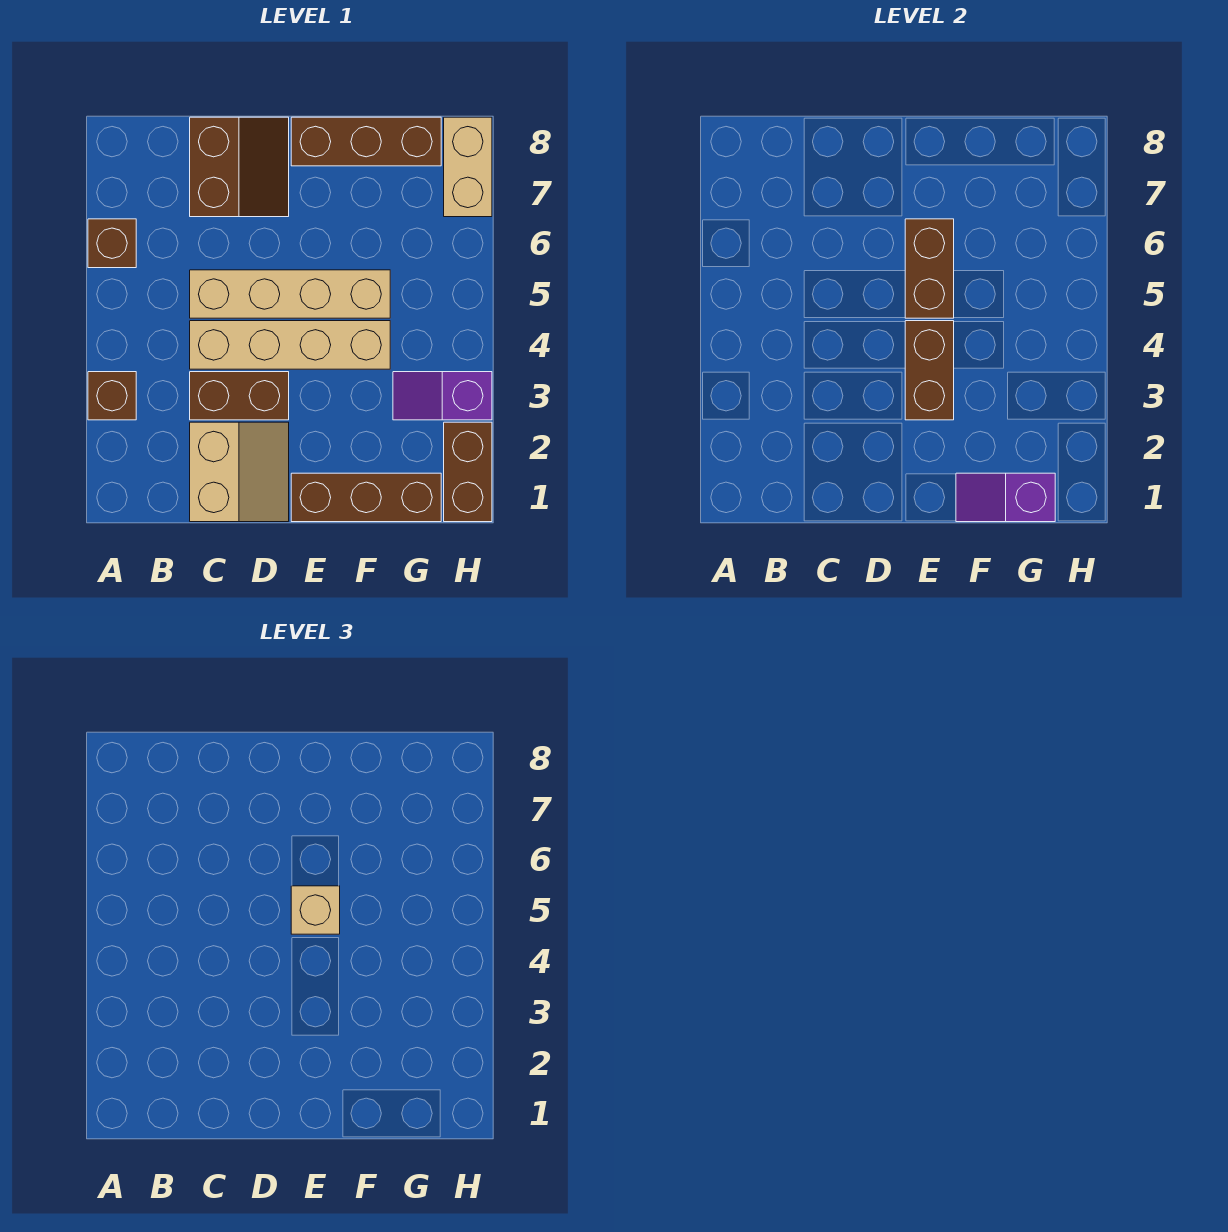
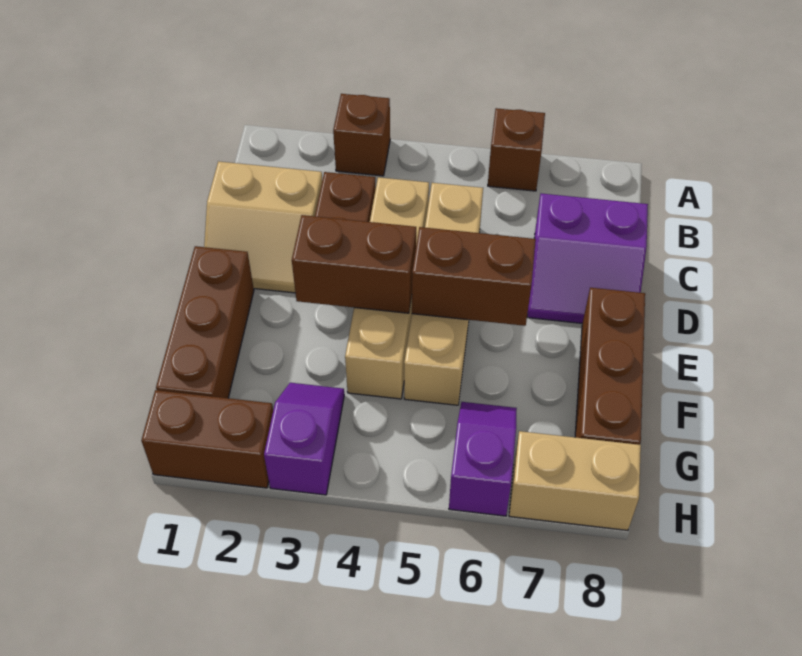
brown 2x2 slope [190,117,289,217] -> purple 2x2 slope [527,194,648,323]
tan 1x1 brick [291,886,340,934] -> none
purple 1x2 slope [956,473,1055,522] -> purple 1x2 slope moved to [449,402,517,516]

